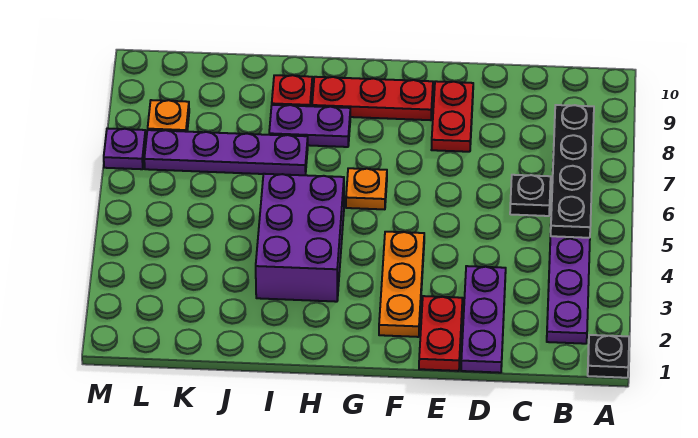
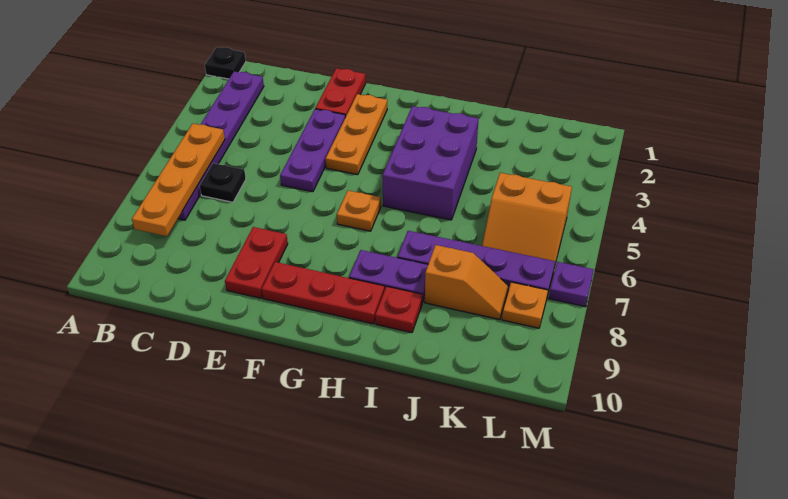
black 1x4 plate [551,105,594,238] -> orange 1x4 plate [132,124,225,236]
purple 1x3 plate [461,266,506,373] -> purple 1x3 plate moved to [280,109,345,192]
none -> orange 1x2 slope [425,245,508,320]
none -> orange 2x2 slope [482,173,572,263]

